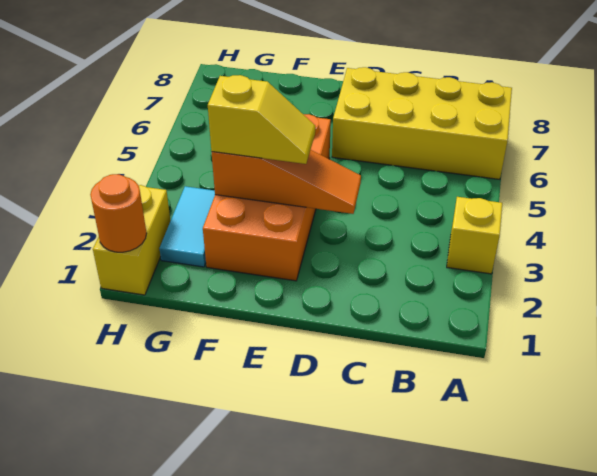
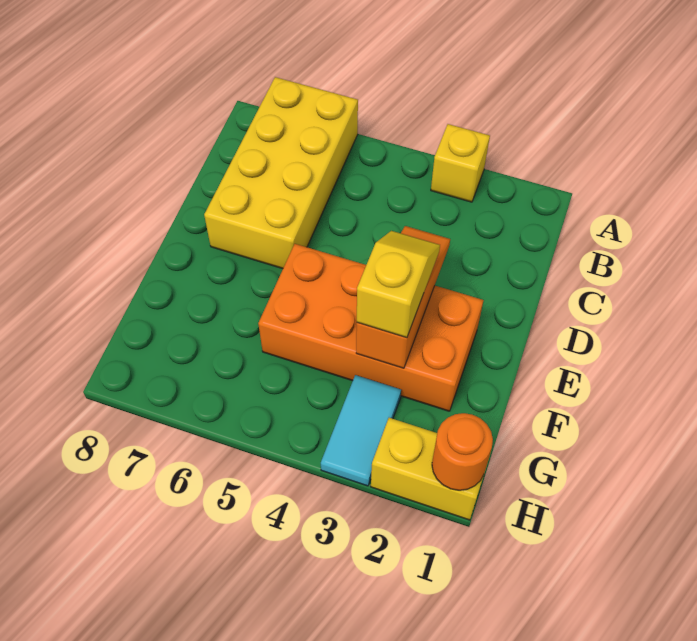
cyan 1x2 tile [159,186,215,267] -> cyan 1x2 tile turned to [321,375,401,486]

